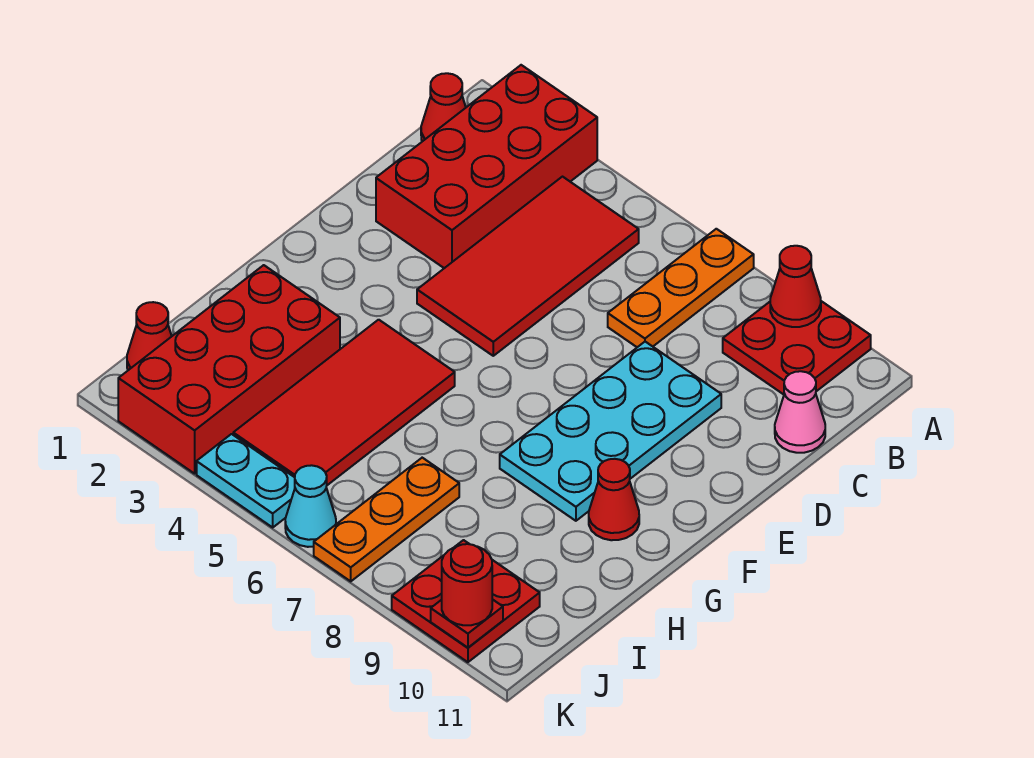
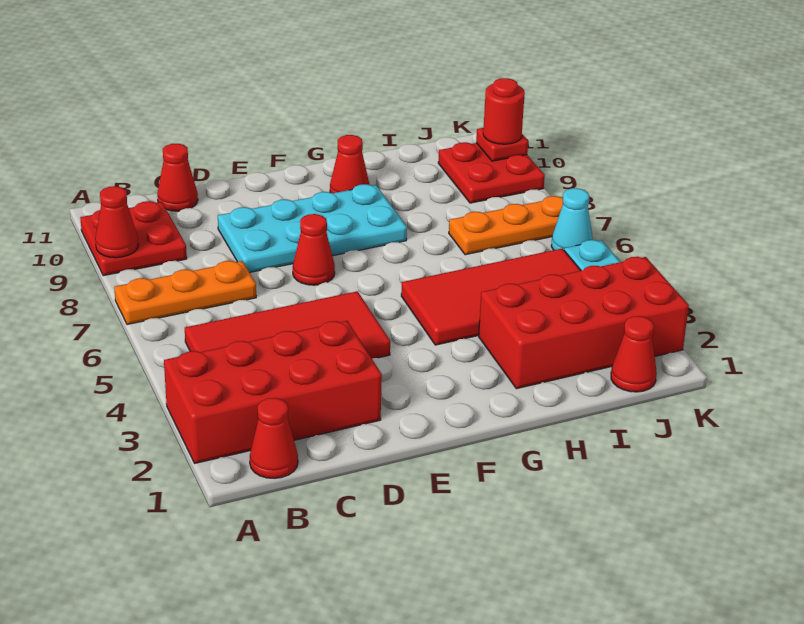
pink 1x1 cone [775,371,825,453] -> red 1x1 cone [157,144,198,211]
none -> red 1x1 cone [293,214,335,285]

